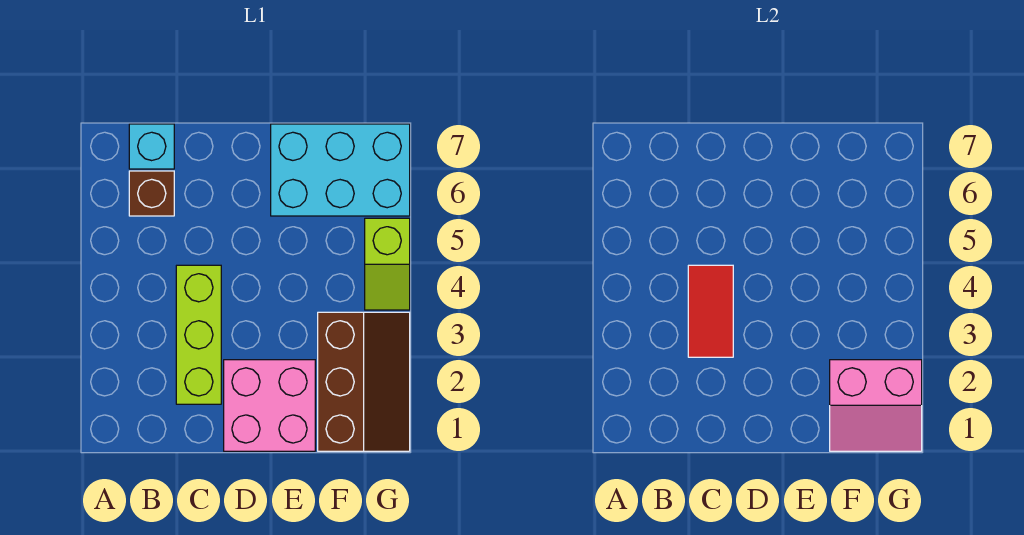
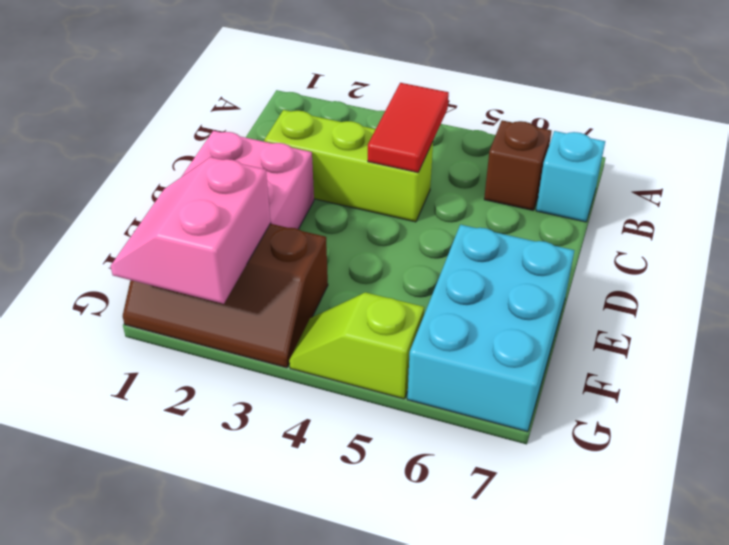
red 1x2 tile [688,265,733,357] -> red 1x2 tile turned to [368,83,449,172]

